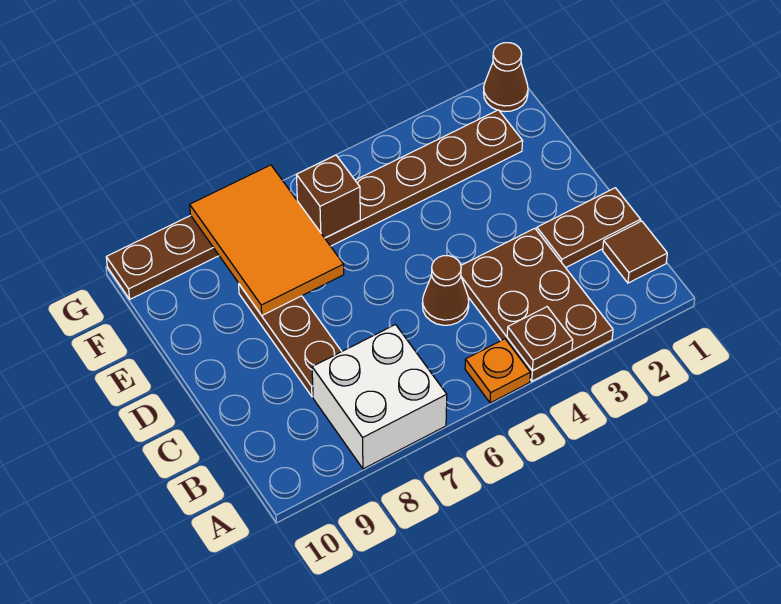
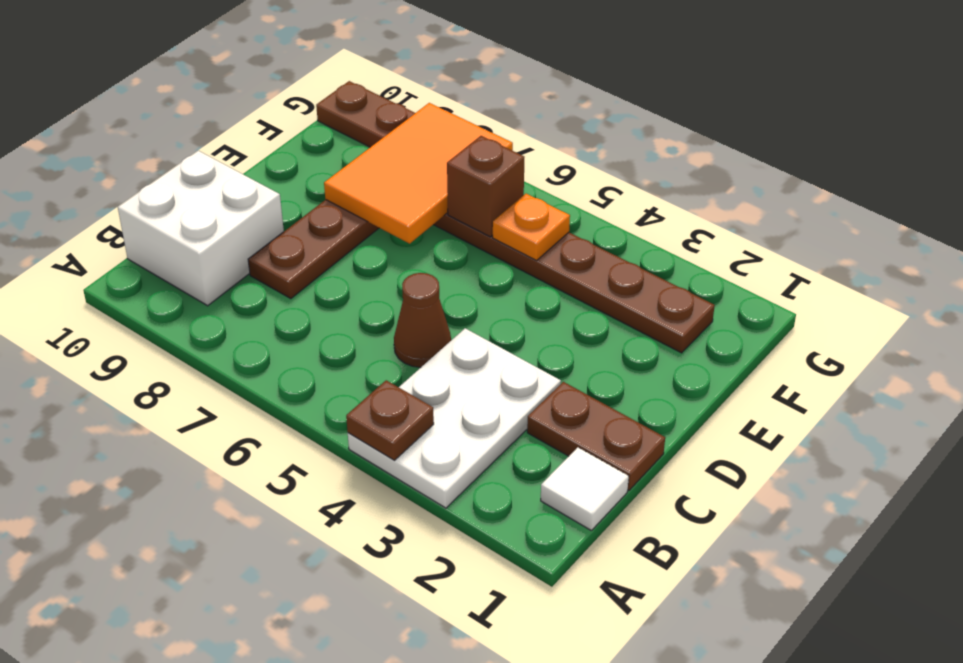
brown 2x3 plate [461,228,613,381] -> white 2x3 plate [348,328,561,508]
orange 1x1 plate [465,339,530,403] -> orange 1x1 plate moved to [493,194,570,260]
white 2x2 brick [312,325,447,469] -> white 2x2 brick moved to [118,151,284,306]
brown 1x1 tile [603,221,667,283] -> white 1x1 tile [541,447,629,531]
brown 1x1 cone [484,43,528,112] -> none

